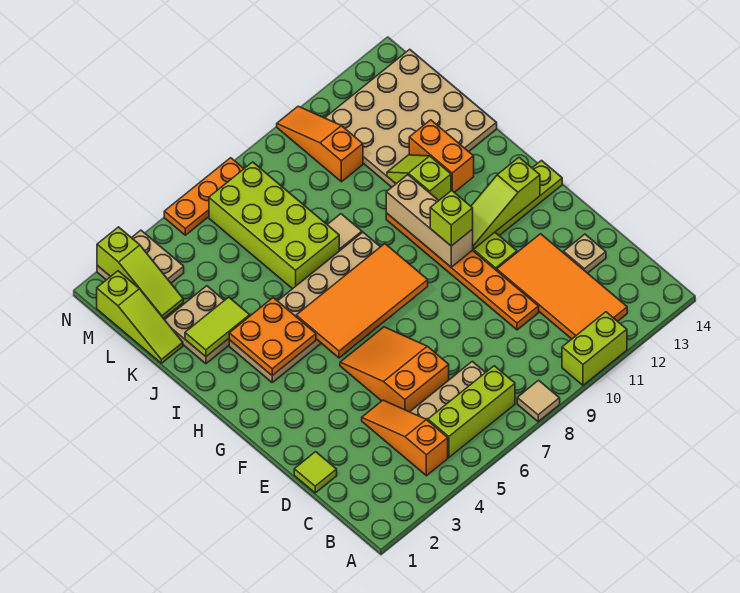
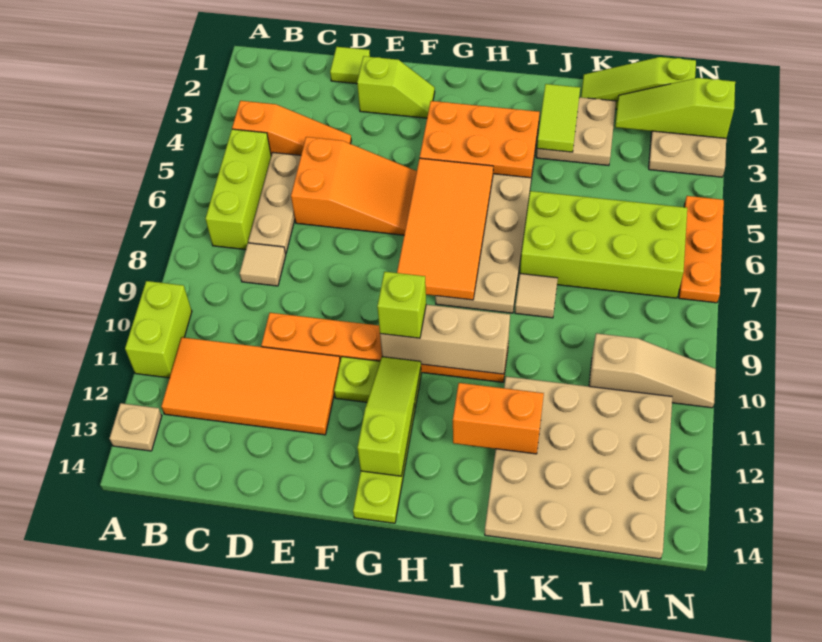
tan 1x1 tile [517,380,560,422] -> tan 1x1 tile moved to [240,243,286,286]
tan 1x1 plate [564,234,606,273] -> tan 1x1 plate moved to [109,403,162,451]
orange 2x2 plate [229,298,316,376] -> orange 2x3 plate [420,101,540,178]
lime 1x2 slope [387,155,451,200] -> lime 1x2 slope moved to [357,56,435,118]
orange 1x3 slope [277,106,363,182] -> tan 1x3 slope [589,333,716,408]

